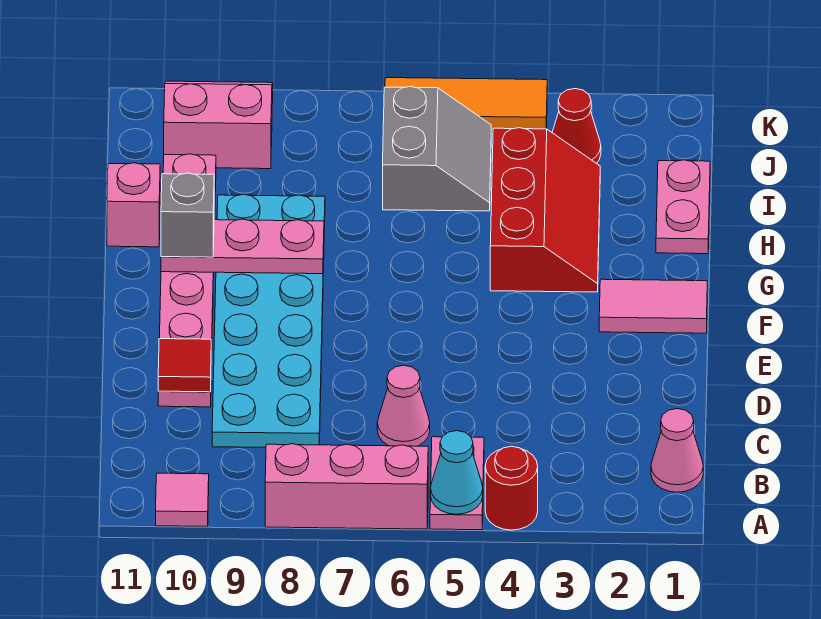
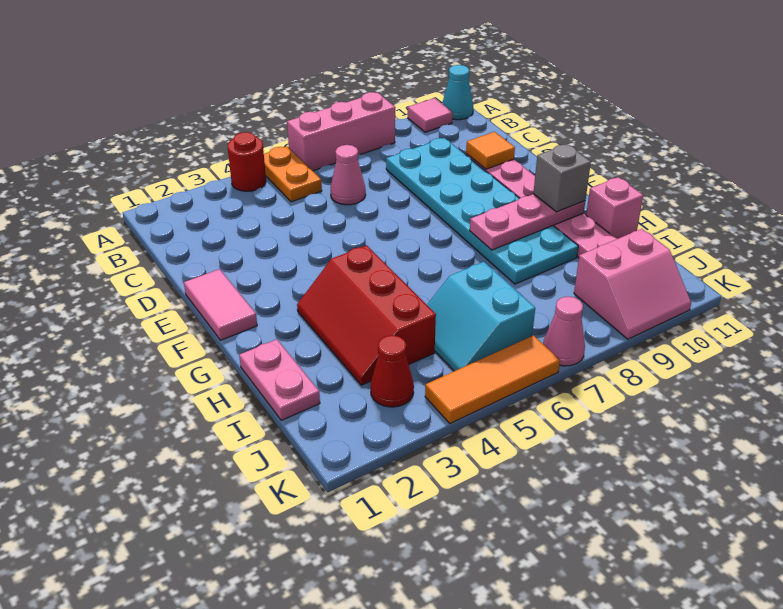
pink 1x2 plate [430,437,484,530] -> orange 1x2 plate [264,146,322,202]
cyan 1x1 cone [430,431,483,514] -> cyan 1x1 cone moved to [442,65,473,120]
pink 1x1 cone [651,409,703,492] -> pink 1x1 cone moved to [543,296,585,366]
red 1x1 tile [158,339,211,392] -> orange 1x1 tile [466,132,515,169]
pink 1x2 tile [599,279,707,333] -> pink 1x2 tile turned to [184,269,257,340]
grey 2x2 slope [383,87,491,211] -> cyan 2x2 slope [427,262,535,371]

